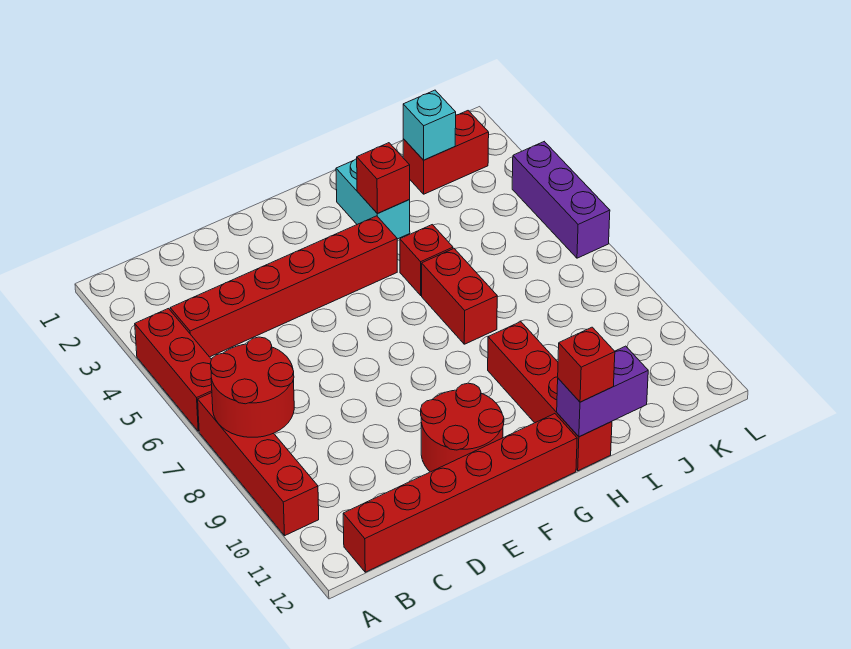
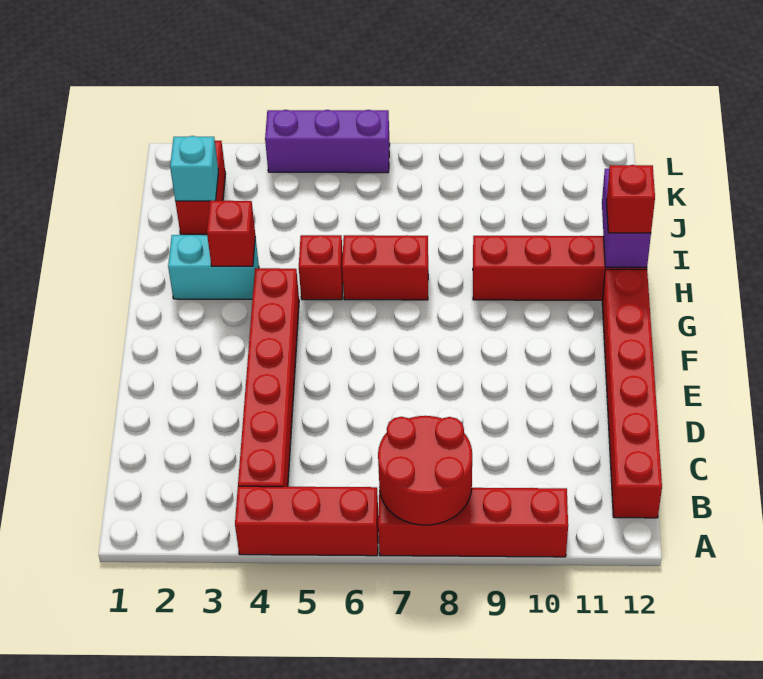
red 2x2 round brick [421,383,504,472] -> none

